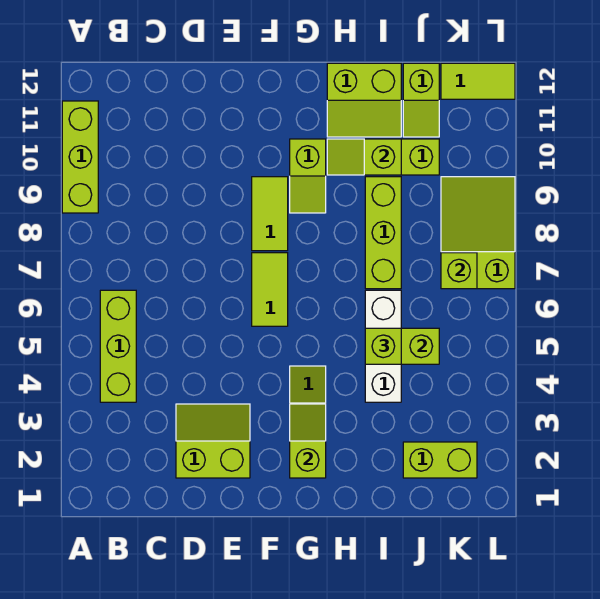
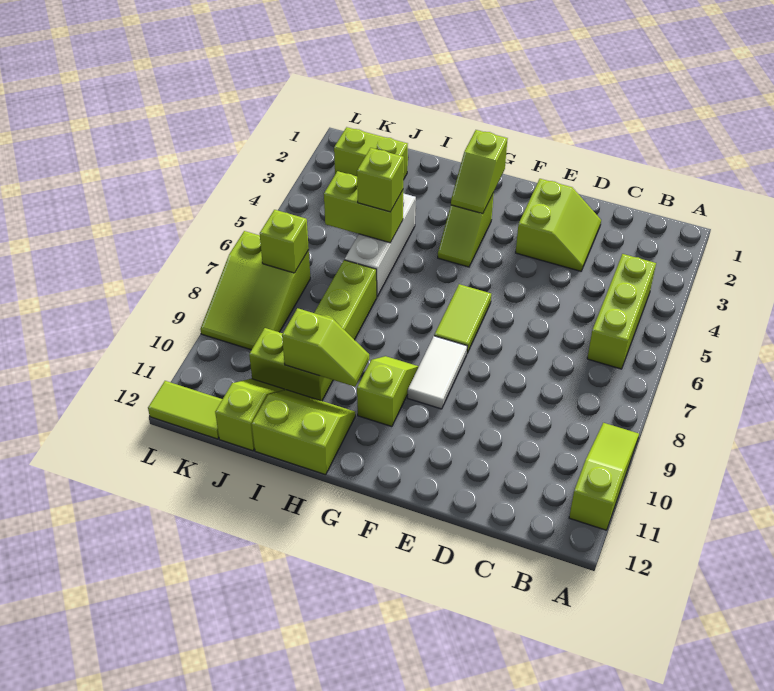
lime 1x3 brick [62,101,98,213] -> lime 1x3 slope [569,423,639,530]
lime 2x2 slope [176,404,250,478] -> lime 2x2 slope turned to [516,179,601,271]
lime 1x2 tile [252,177,288,251] -> white 1x2 tile [408,336,467,409]

